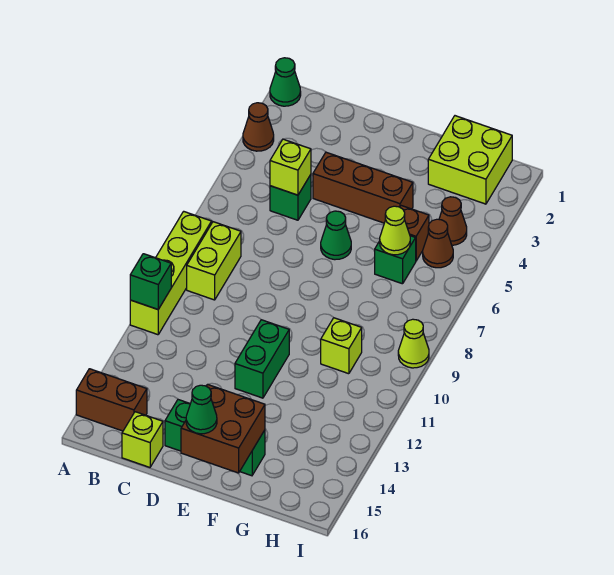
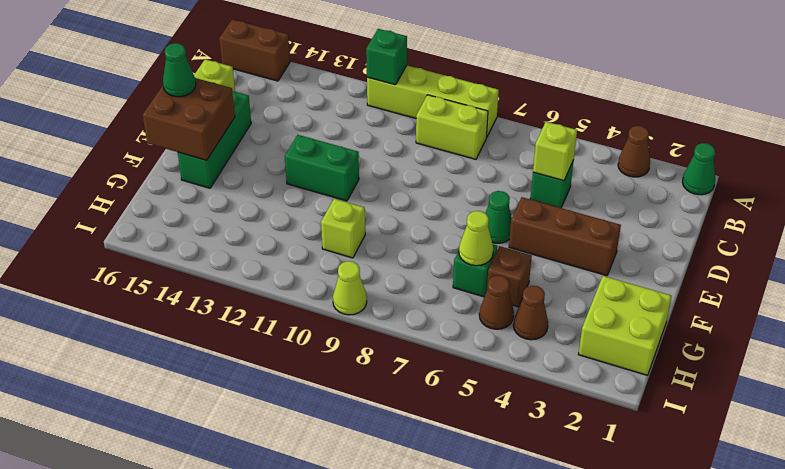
brown 1x2 brick [76,369,147,431] -> brown 1x2 brick turned to [219,20,290,81]
brown 1x3 brick [313,152,413,223] -> brown 1x3 brick turned to [509,197,621,276]

